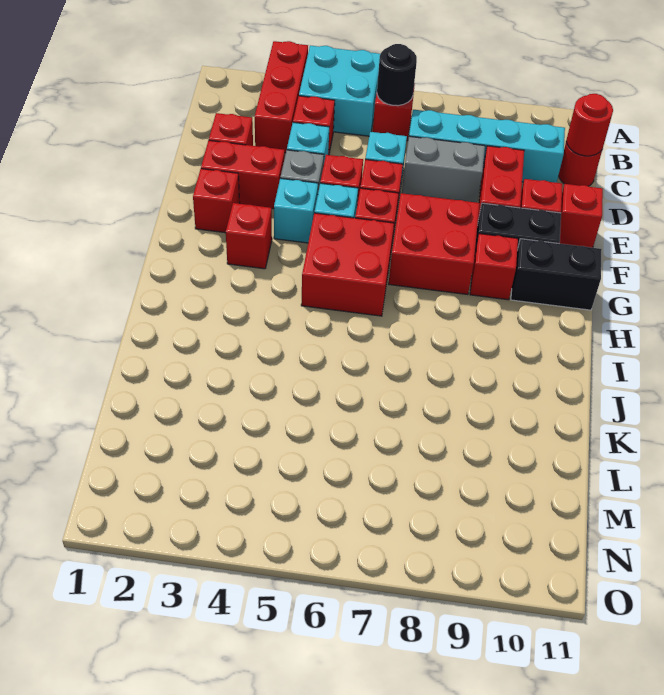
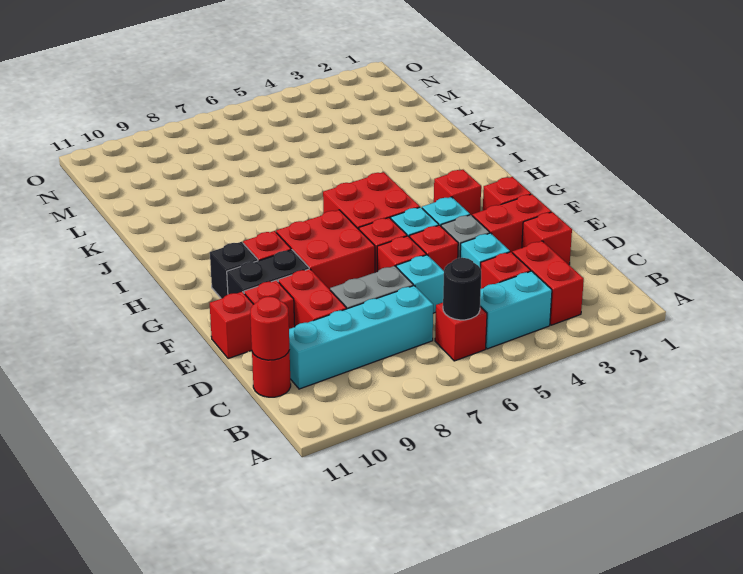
red 1x3 brick [255,41,308,153] -> red 1x2 brick [512,241,584,325]
cyan 2x2 brick [299,46,380,136] -> cyan 1x2 brick [480,271,552,349]
black 1x2 brick [511,239,602,310] -> black 1x1 brick [210,242,258,299]

